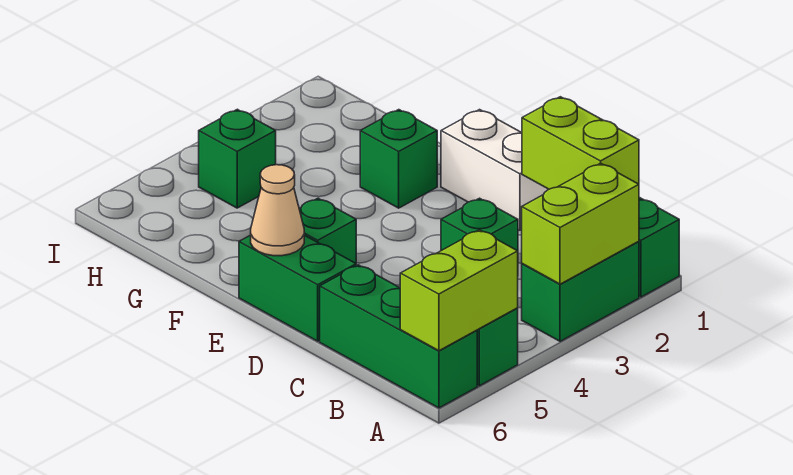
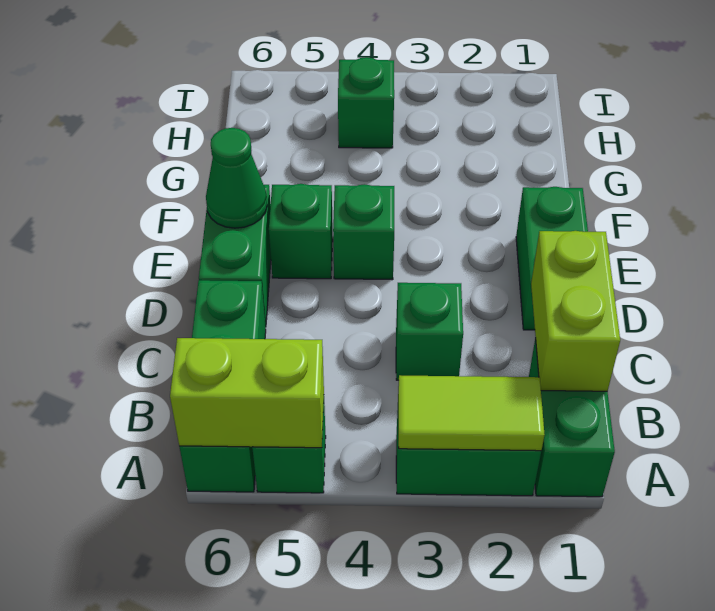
lime 1x2 brick [522,163,639,284] -> lime 1x2 tile [398,375,545,451]
white 1x2 brick [441,110,549,230] -> green 1x2 brick [516,187,588,330]
tan 1x1 cone [251,165,304,256] -> green 1x1 cone [206,128,267,228]
green 1x1 brick [360,110,437,208] -> green 1x1 brick moved to [333,184,394,280]

